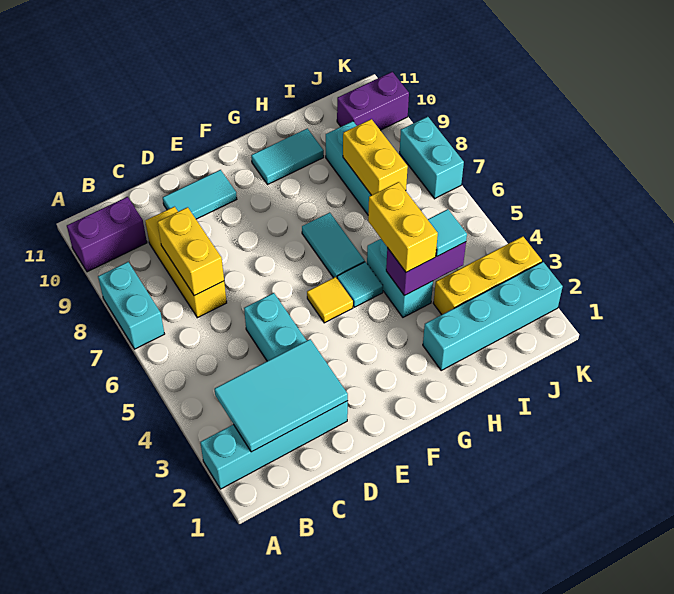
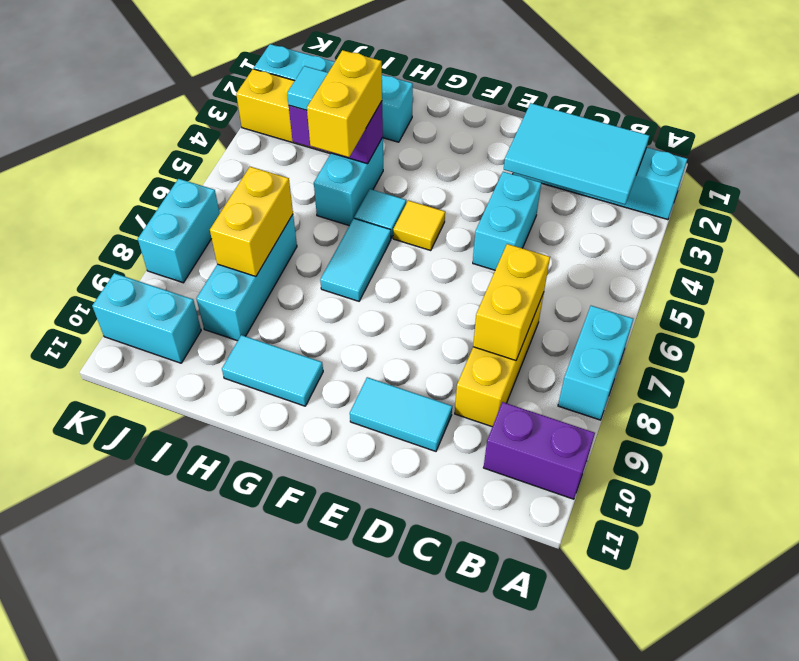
purple 1x2 brick [337,72,409,130] -> cyan 1x2 brick [92,273,201,363]

